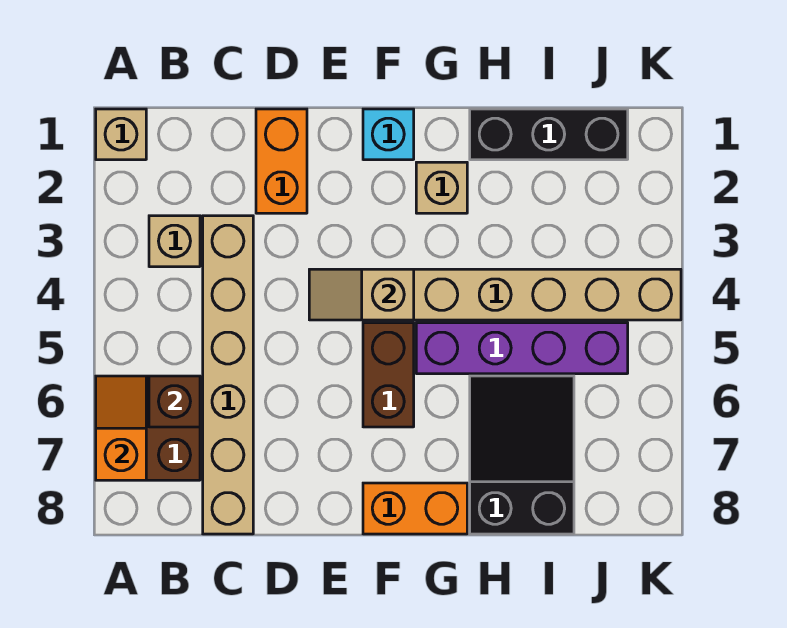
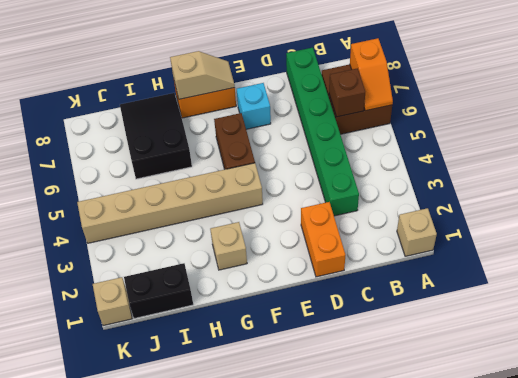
tan 1x1 brick [149,216,200,267] -> tan 1x1 brick moved to [93,277,132,326]
tan 1x6 brick [203,216,253,534] -> green 1x6 brick [286,48,359,216]
tan 1x2 slope [309,269,414,320] -> tan 1x2 slope moved to [170,51,235,99]
cyan 1x1 brick [363,109,414,160] -> cyan 1x1 brick moved to [237,83,271,129]
purple 1x4 brick [416,323,628,374] -> none
black 1x3 brick [470,109,628,160] -> black 1x2 brick [124,263,193,318]
black 2x3 slope [470,376,574,534] -> black 2x3 slope turned to [120,93,192,179]

